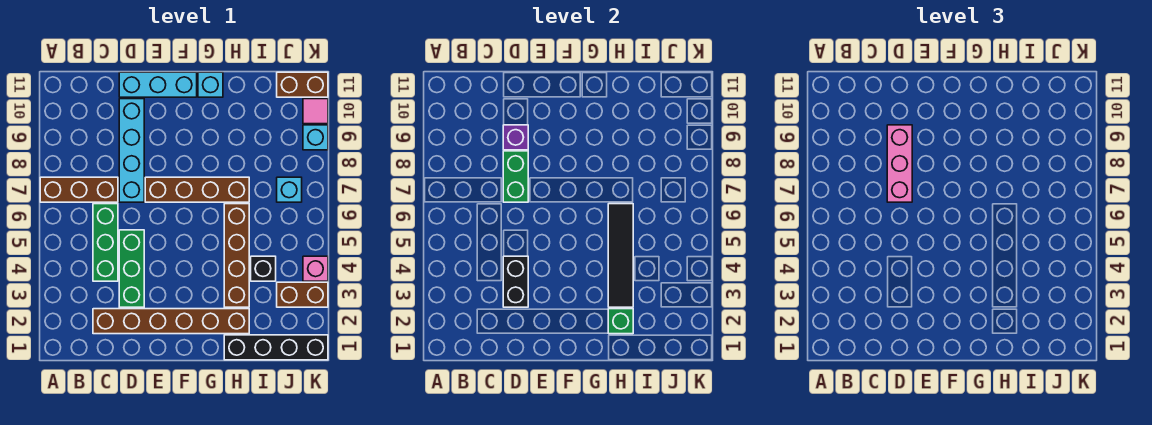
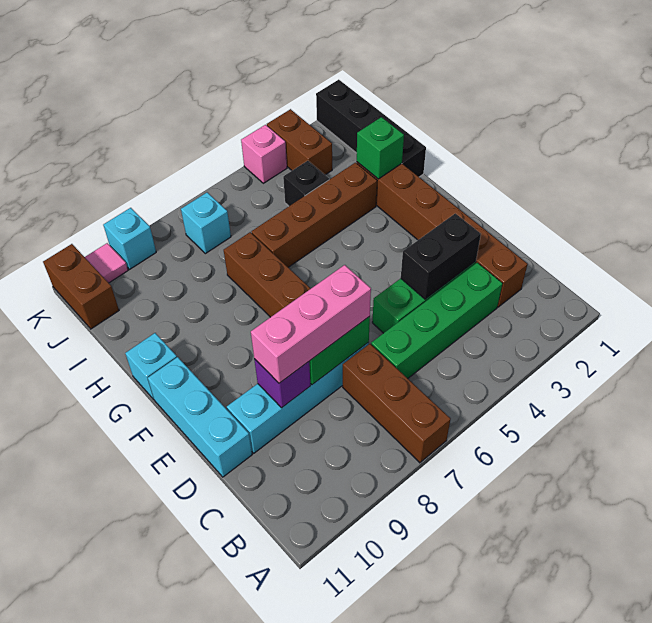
green 1x3 brick [93,204,118,281] -> green 1x4 brick [371,263,502,378]
black 1x4 tile [608,204,633,307] -> none

